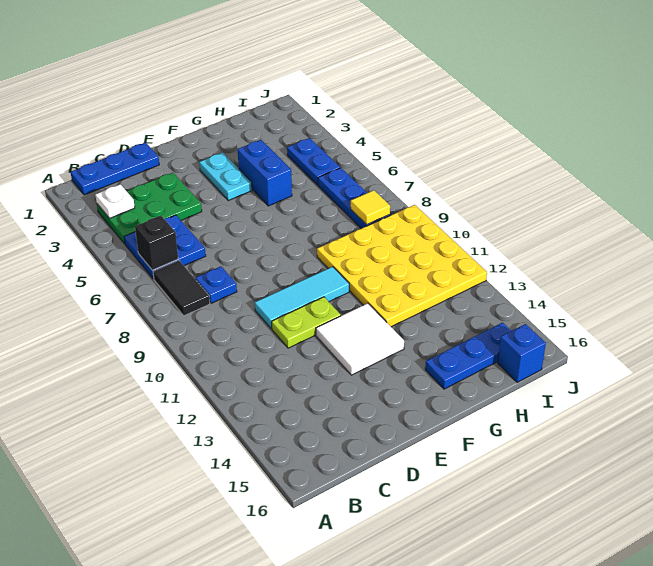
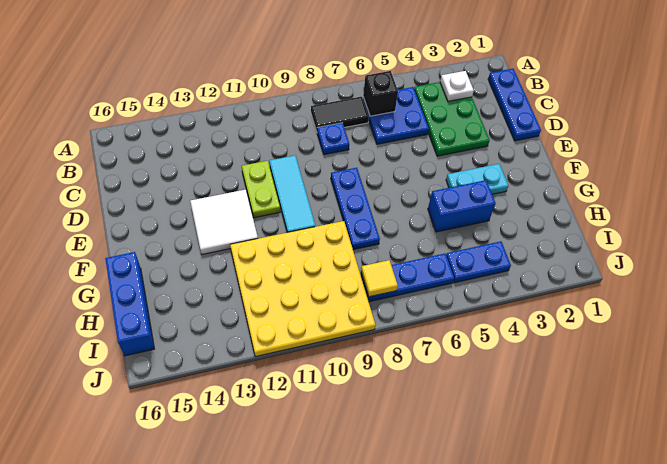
blue 1x3 plate [425,323,511,389] -> blue 1x3 plate moved to [331,168,380,250]
blue 1x1 brick [498,324,546,382] -> blue 1x3 brick [105,252,154,356]

